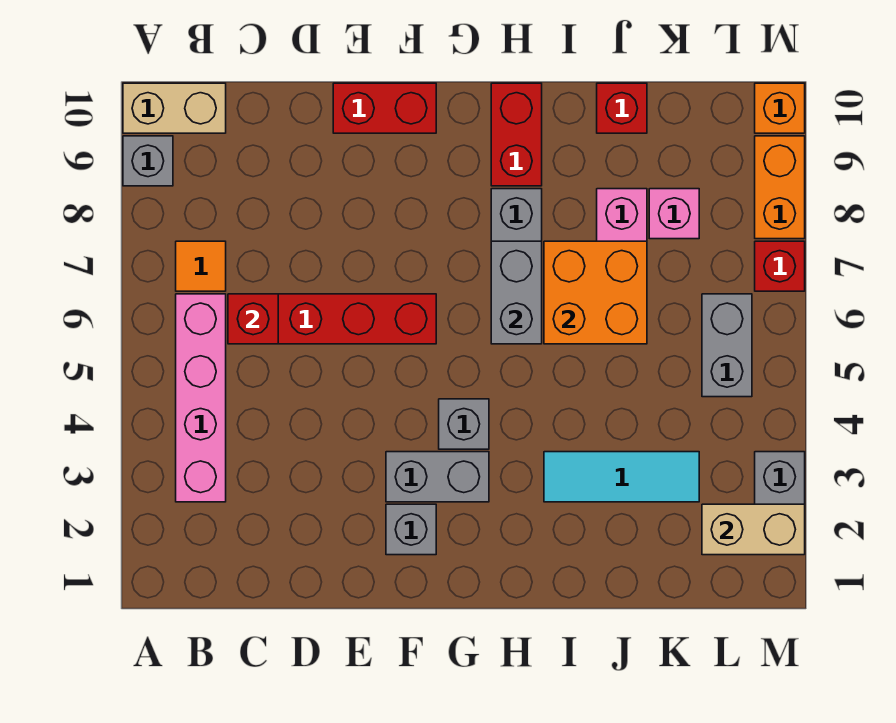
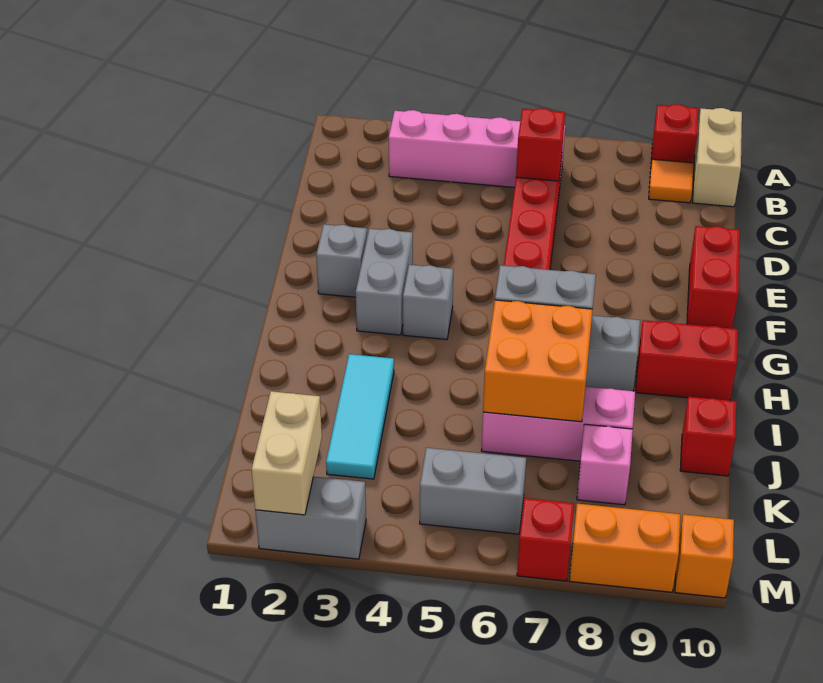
grey 1x1 brick [123,136,173,186] -> red 1x1 brick [651,104,698,163]
orange 1x1 tile [176,241,226,291] -> orange 1x1 tile moved to [649,159,693,203]

